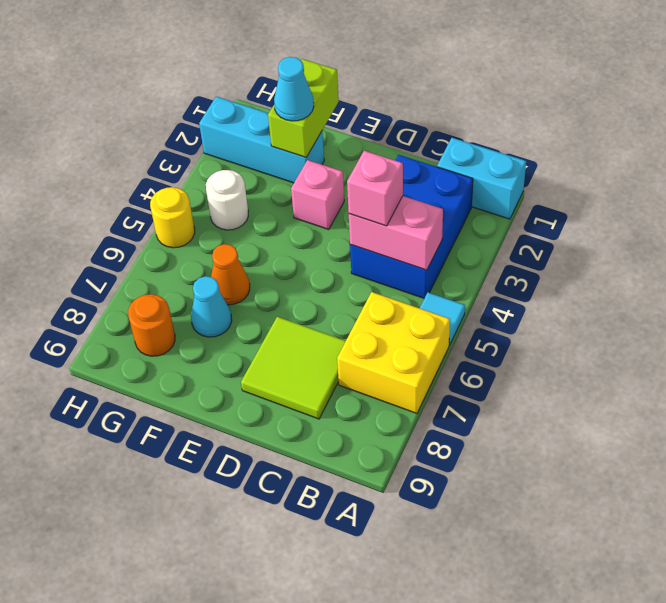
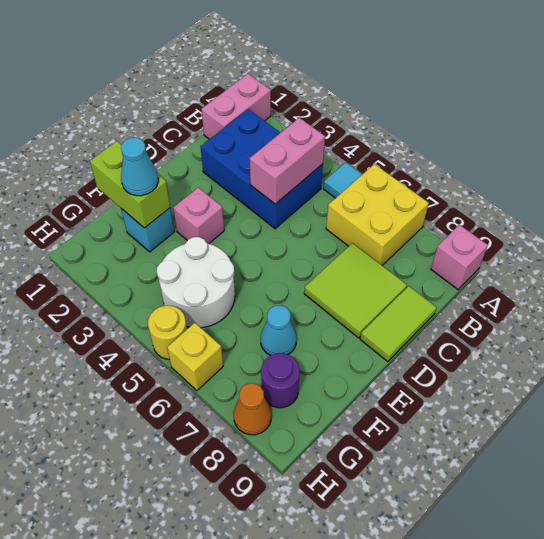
cyan 1x2 brick [437,138,526,219] -> pink 1x2 brick [201,74,271,139]
pink 1x1 brick [347,151,403,226] -> pink 1x1 brick moved to [431,225,488,290]
none -> lime 1x2 tile [360,286,436,362]
cyan 1x3 brick [199,96,324,183] -> cyan 1x1 brick [121,208,175,252]
orange 1x1 cone [211,244,250,305] -> orange 1x1 cone moved to [234,383,271,435]
white 1x1 round brick [206,170,248,230] -> white 2x2 round brick [157,237,235,328]
orange 1x1 round brick [128,294,175,356] -> purple 1x1 round brick [261,353,300,408]
none -> yellow 1x1 brick [167,323,223,390]

